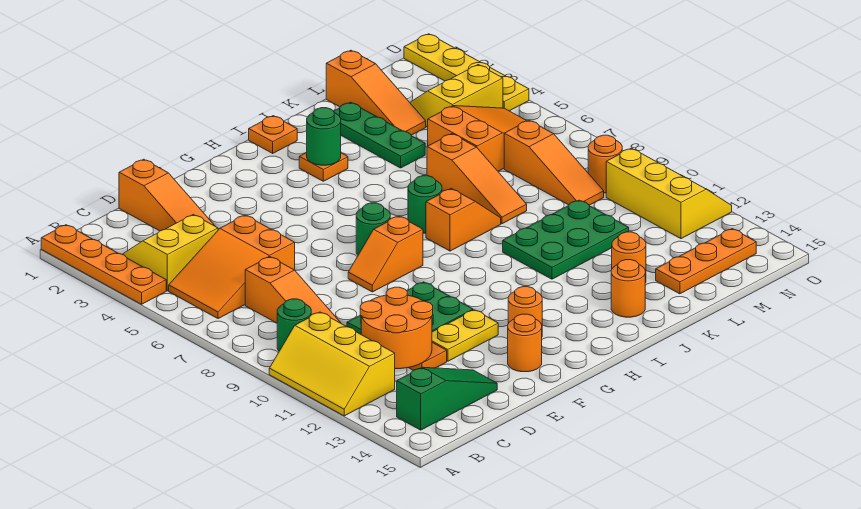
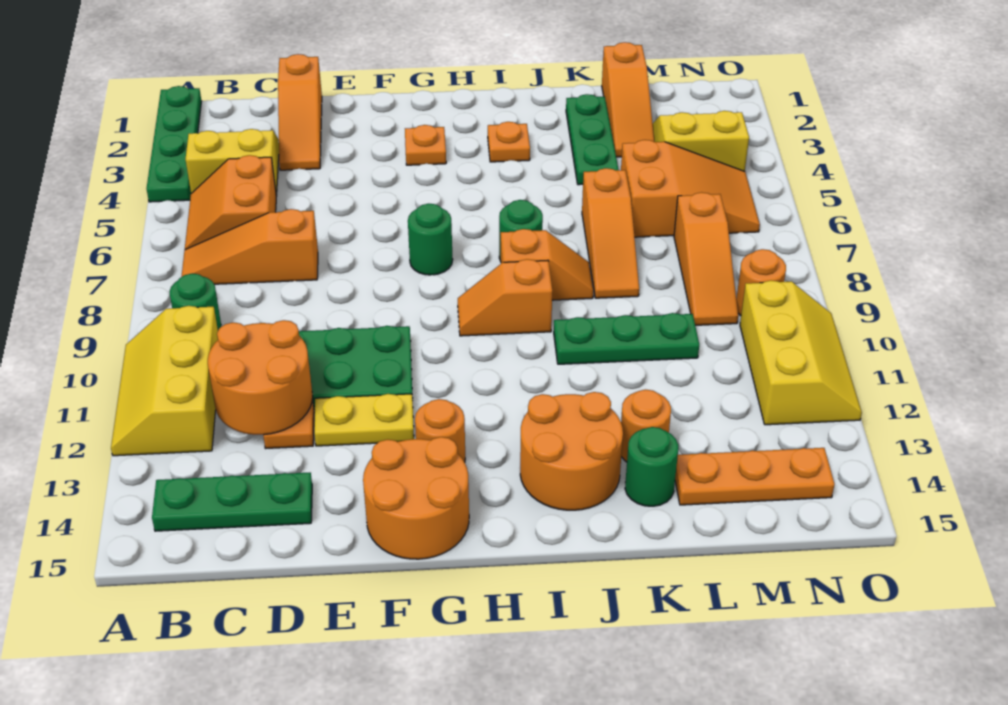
orange 1x4 plate [41,225,166,304] -> green 1x4 plate [147,86,201,202]
orange 2x3 slope [169,215,295,319] -> orange 2x2 slope [185,155,276,250]
green 1x3 slope [397,367,497,430] -> green 1x3 plate [152,473,312,531]
orange 1x3 slope [245,257,341,323] -> orange 1x3 slope turned to [181,209,318,284]
orange 1x2 slope [348,216,423,292] -> orange 1x2 slope moved to [458,259,552,336]
orange 1x1 round brick [508,314,542,372] -> orange 2x2 round brick [363,437,469,559]
orange 1x1 plate [249,116,297,153] -> orange 1x1 plate moved to [405,125,446,165]
green 1x1 round brick [307,108,341,165] -> green 1x1 round brick moved to [625,427,678,506]
green 2x3 plate [503,200,629,279] -> green 1x3 plate [554,313,699,364]
orange 1x1 round brick [611,260,645,317] -> orange 2x2 round brick [520,392,623,510]
yellow 1x4 plate [404,34,529,111] -> none

